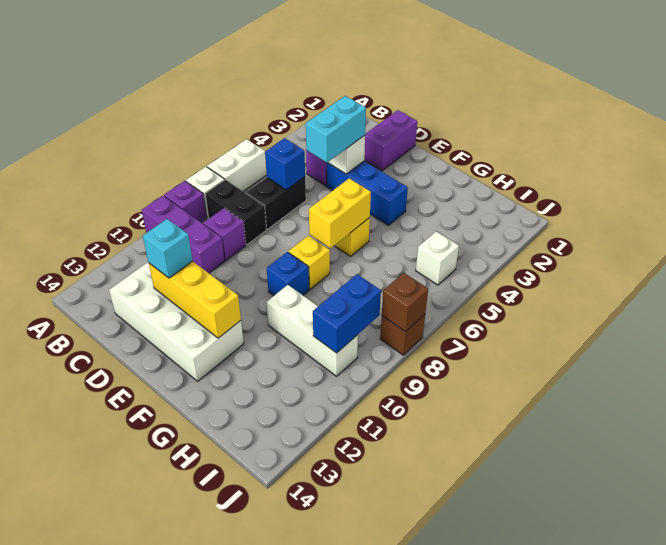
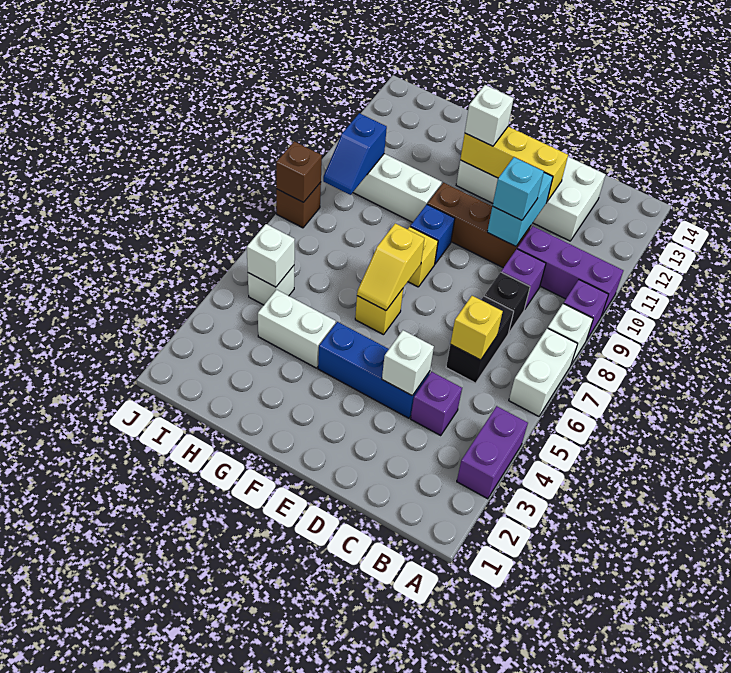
black 1x2 brick [205,180,266,245] -> black 1x1 brick [485,272,530,333]
blue 1x1 brick [265,138,305,190] -> yellow 1x1 brick [450,296,503,360]
purple 1x2 brick [364,110,417,171] -> purple 1x2 brick moved to [457,406,528,499]
cyan 1x2 brick [306,96,366,162] -> cyan 1x2 brick moved to [487,173,553,246]
none -> brown 1x3 brick [427,183,531,268]
cyan 1x1 brick [143,219,193,278] -> cyan 1x1 brick moved to [493,157,544,220]
yellow 1x2 brick [309,178,371,248] -> yellow 1x2 slope [357,223,424,311]
none -> white 1x1 brick [465,85,514,146]
none -> white 1x2 brick [258,290,336,368]
none -> white 1x1 brick [247,224,295,287]
blue 1x2 brick [313,274,381,353] -> blue 1x2 slope [323,113,387,195]

